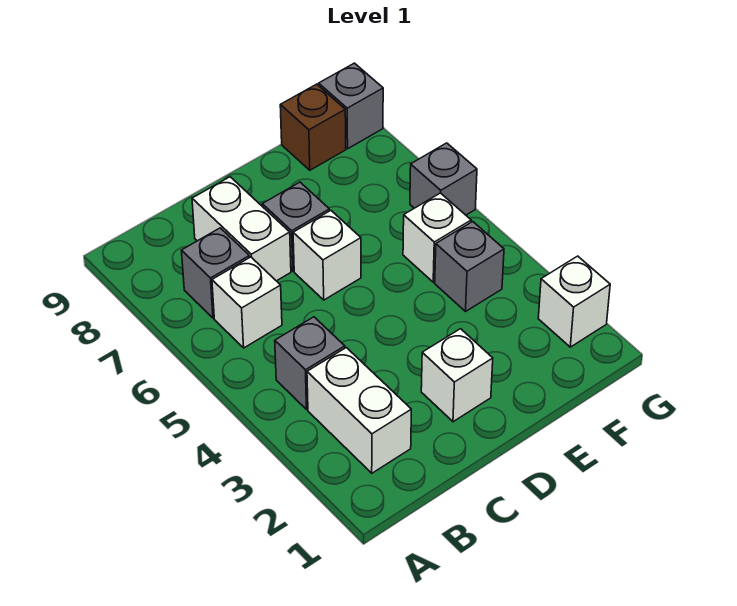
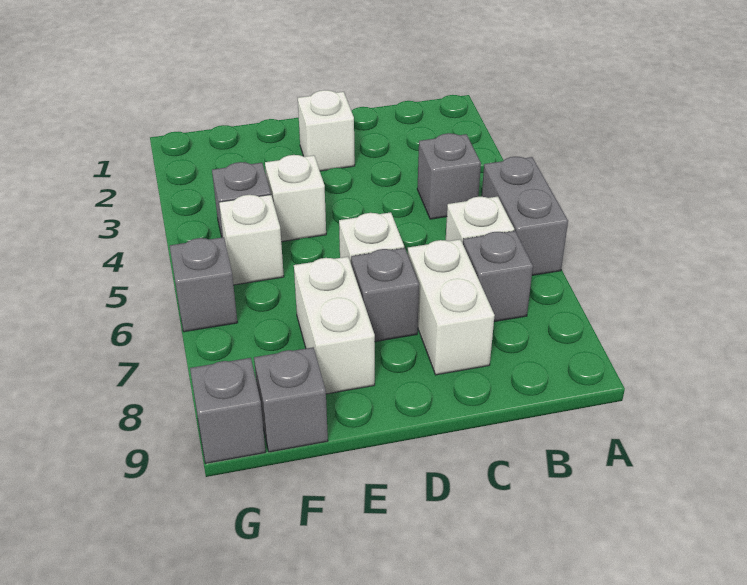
none -> grey 1x2 brick [482,157,568,275]
white 1x2 brick [307,348,411,473] -> white 1x2 brick moved to [294,257,375,394]
brown 1x1 brick [280,84,346,170] -> grey 1x1 brick [254,347,328,452]
white 1x1 brick [538,256,610,347] -> white 1x1 brick moved to [265,155,326,242]

